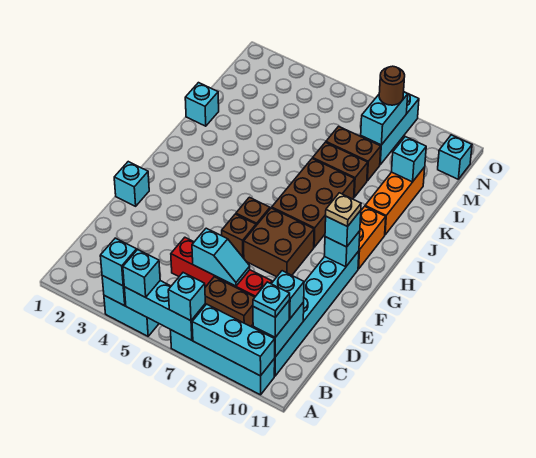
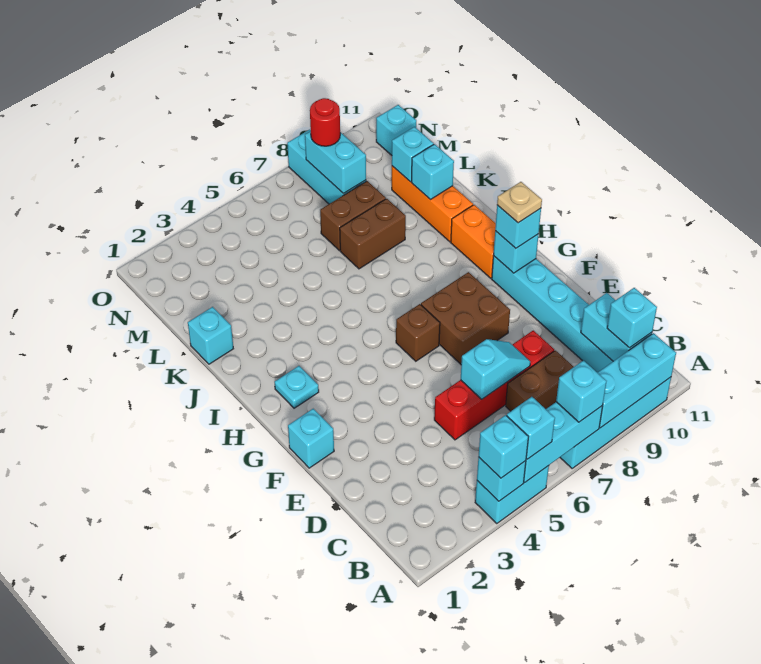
cyan 1x1 plate [253,282,290,317] -> cyan 1x1 plate moved to [275,366,319,408]
cyan 1x1 brick [271,271,304,319] -> cyan 1x1 brick moved to [412,144,454,200]
brown 1x1 brick [222,214,256,258] -> none
brown 2x3 brick [272,158,355,247] -> none
brown 1x1 round brick [379,66,405,105] -> red 1x1 round brick [310,98,340,146]

